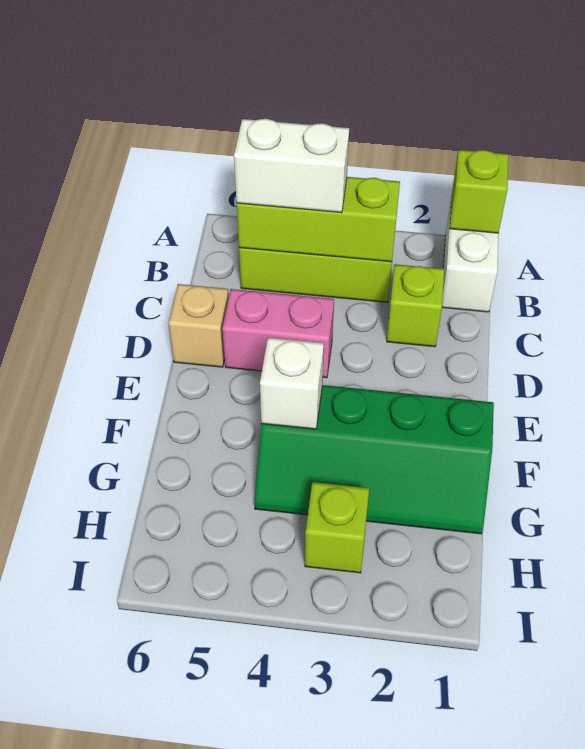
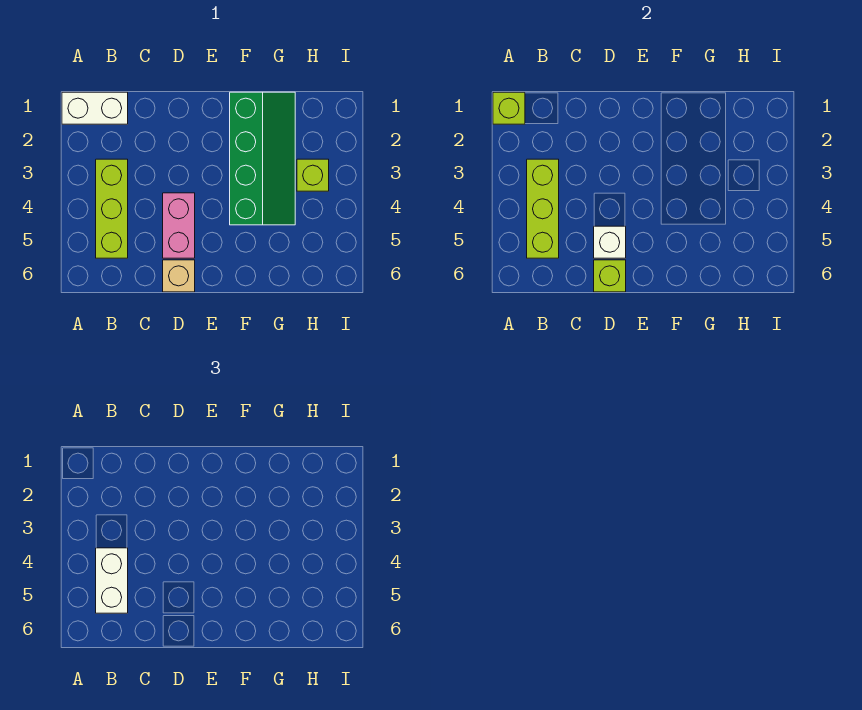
lime 1x1 brick [387,264,444,347] -> lime 1x1 brick moved to [594,260,626,292]
white 1x1 brick [260,337,324,429] -> white 1x1 brick moved to [594,226,626,258]

